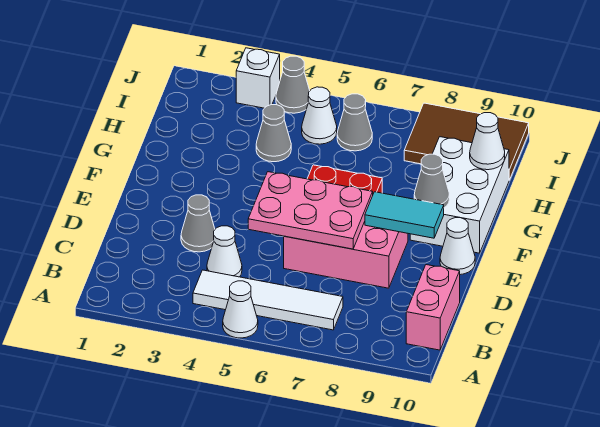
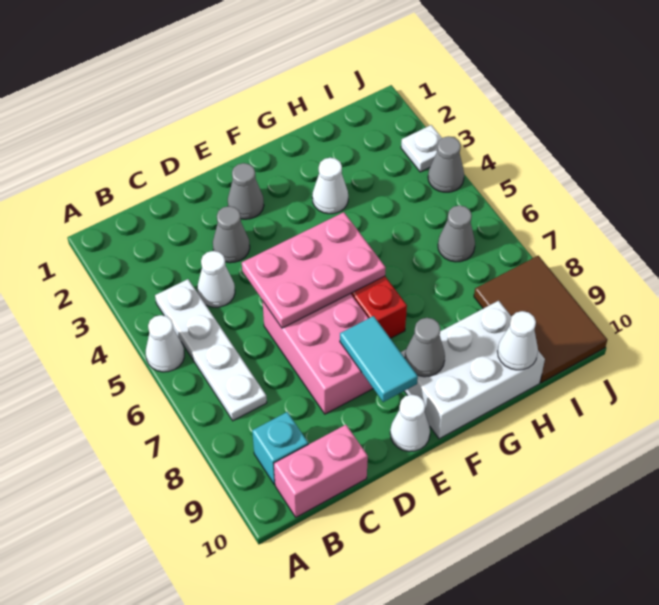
white 1x4 tile [193,270,343,330] -> white 1x4 plate [155,279,267,421]
none -> cyan 1x1 brick [252,412,308,484]
pink 2x3 plate [248,172,373,249] -> pink 2x3 plate turned to [242,212,386,328]
grey 1x1 cone [256,105,291,162] -> grey 1x1 cone moved to [228,163,264,219]
white 1x1 cone [302,87,337,144] -> white 1x1 cone moved to [312,158,348,214]
white 1x1 brick [236,48,280,108] -> white 1x1 plate [401,125,442,172]

